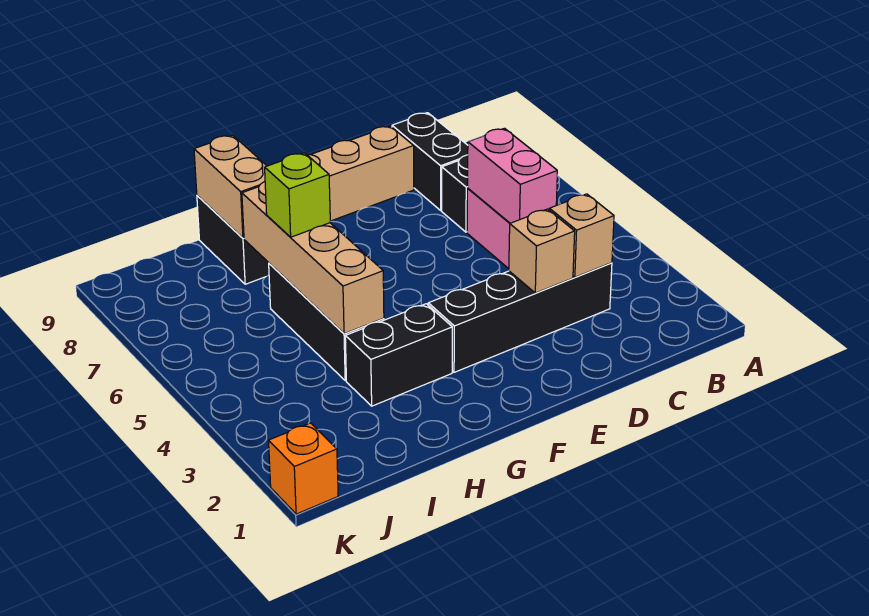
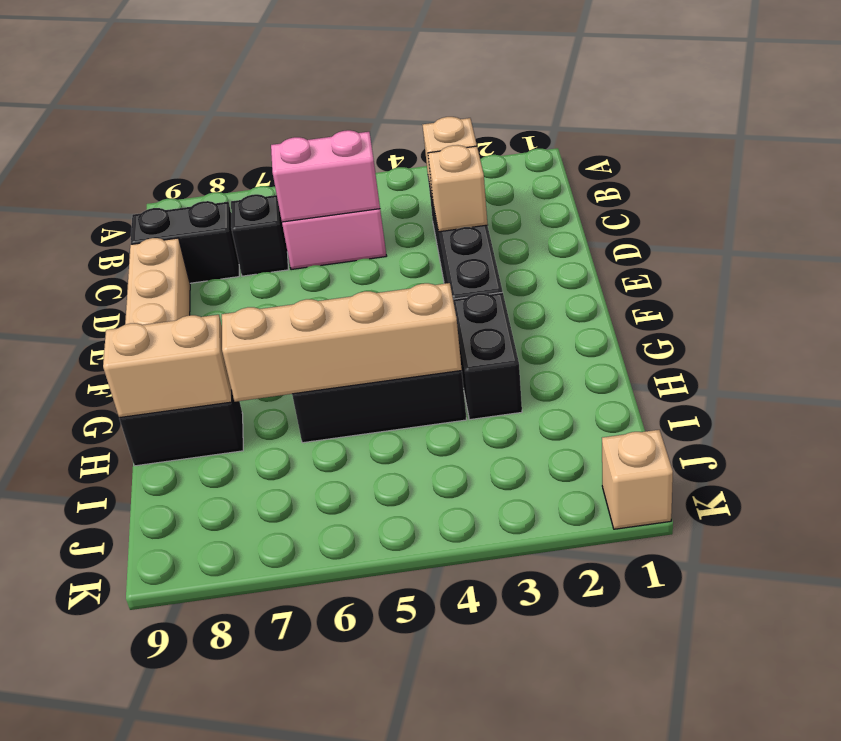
lime 1x1 brick [265,153,330,237] -> none
orange 1x1 brick [269,423,338,514] -> tan 1x1 brick [602,430,673,529]

